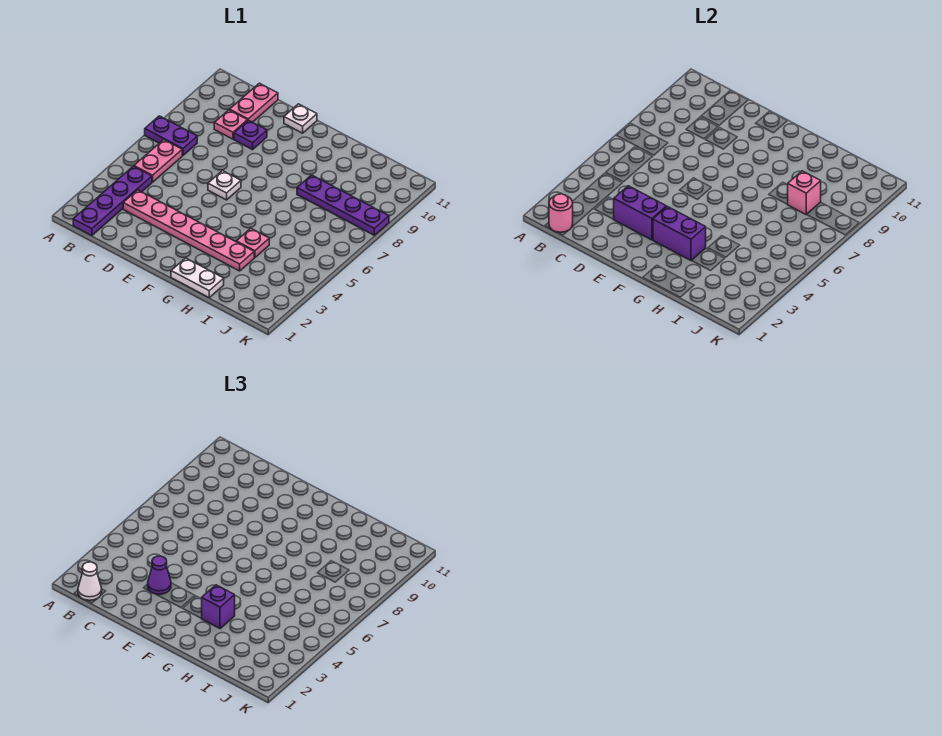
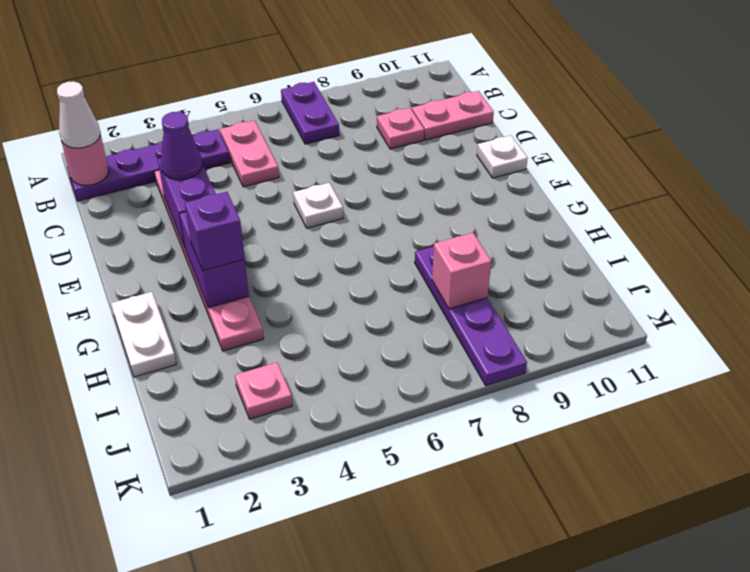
pink 1x2 plate [134,140,182,182] -> pink 1x2 plate turned to [220,120,279,187]
purple 1x1 plate [234,120,267,150] -> none
pink 1x1 plate [236,228,269,258] -> pink 1x1 plate moved to [235,362,292,419]

